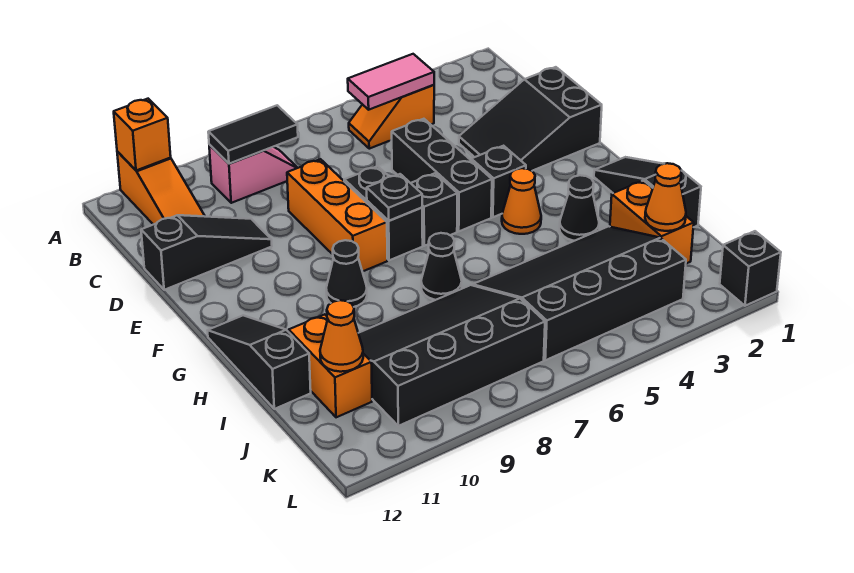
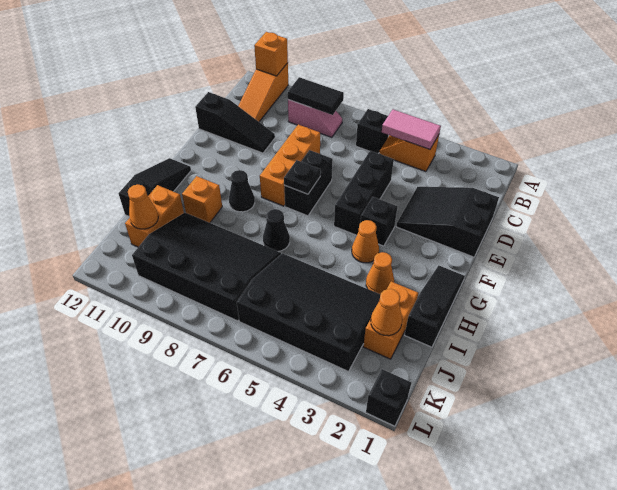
black 1x1 brick [411,173,457,246] -> black 1x1 brick moved to [356,109,388,153]
black 1x1 cone [559,175,599,241] -> orange 1x1 cone [366,252,394,294]
none -> orange 1x1 brick [182,176,222,223]

